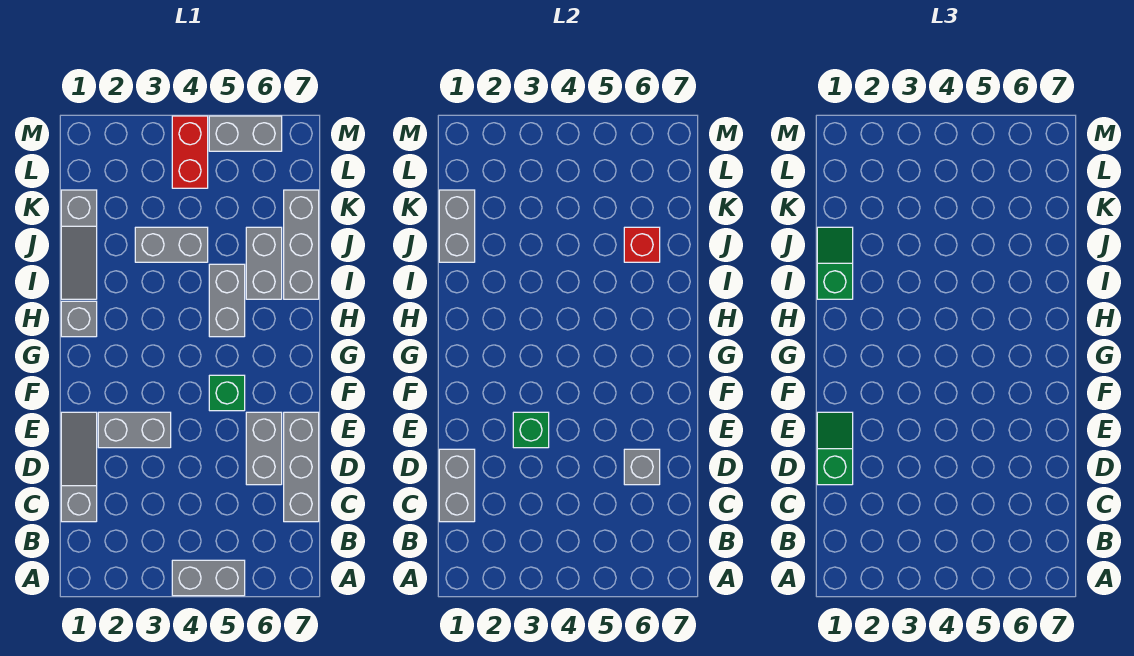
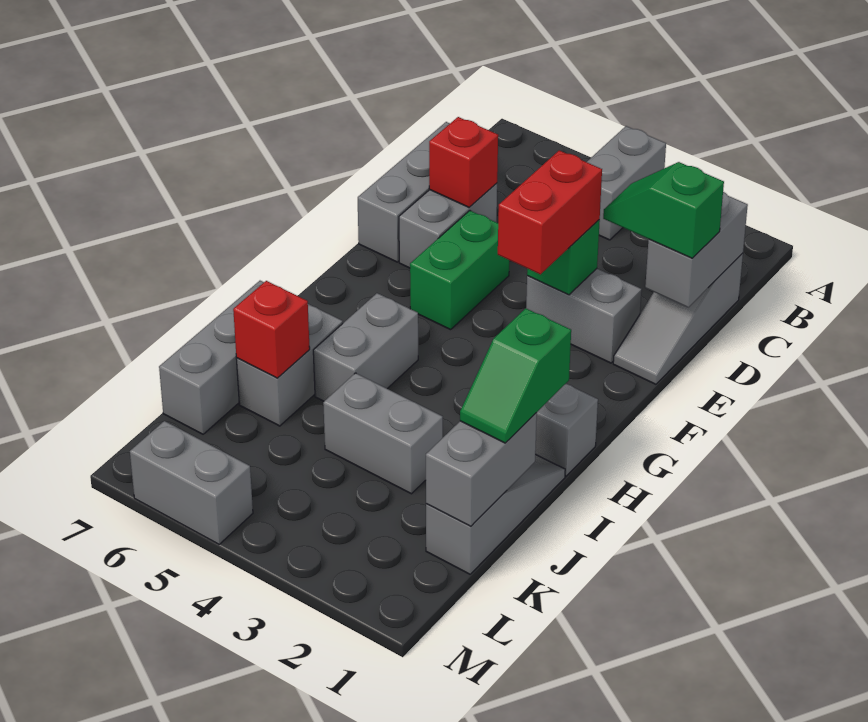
grey 1x2 brick [172,560,245,596] -> grey 1x2 brick turned to [587,126,666,240]
green 1x2 slope [817,412,853,485] -> green 1x2 slope turned to [603,162,724,258]
grey 1x1 brick [624,449,660,485] -> red 1x1 brick [429,117,498,207]
green 1x1 brick [209,375,245,411] -> green 1x2 brick [410,211,509,330]
red 1x2 brick [172,116,208,188] -> red 1x2 brick moved to [498,150,602,274]

